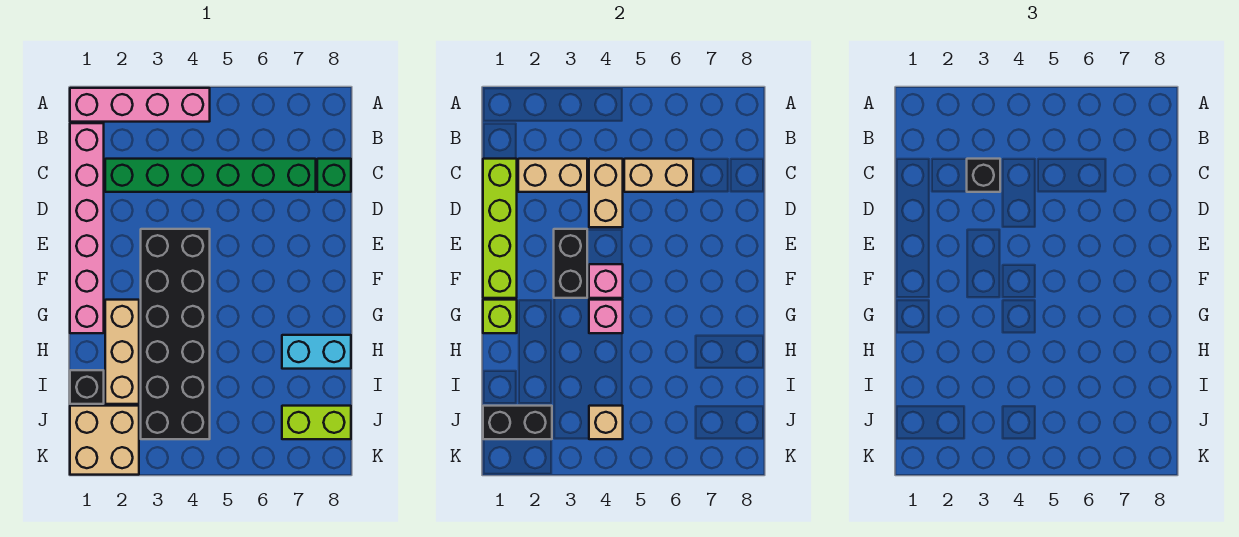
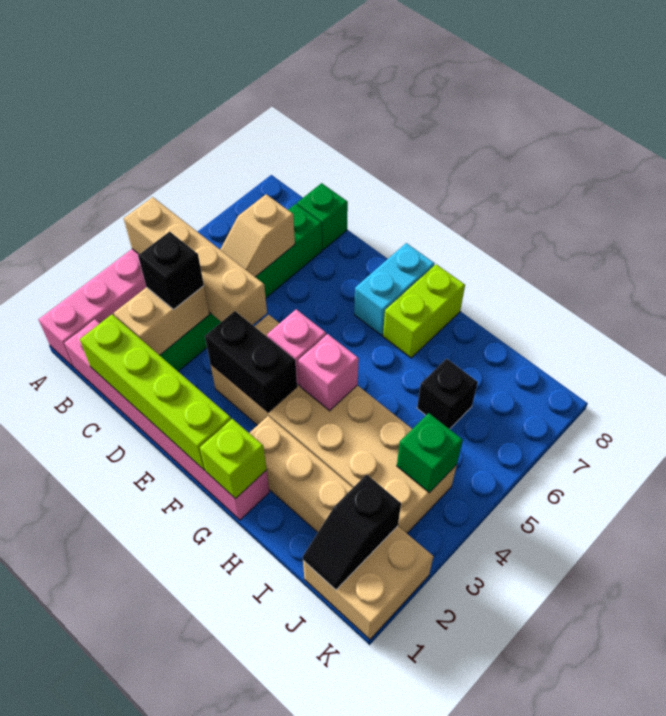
tan 1x2 brick [589,159,623,227] -> tan 1x4 brick [124,197,267,325]
tan 1x2 brick [624,159,693,192] -> tan 1x2 slope [220,194,295,277]
black 2x6 brick [141,229,210,439] -> tan 2x6 brick [210,315,457,533]
cyan 1x2 brick [282,335,351,369] -> cyan 1x2 brick moved to [354,243,435,335]
black 1x1 brick [70,370,104,404] -> black 1x1 brick moved to [417,359,478,429]
black 1x2 brick [483,406,552,439] -> black 1x2 slope [303,474,401,590]
tan 1x1 brick [589,406,623,439] -> green 1x1 brick [397,413,463,493]
lime 1x2 brick [282,406,351,439] -> lime 1x2 brick moved to [383,264,465,358]

